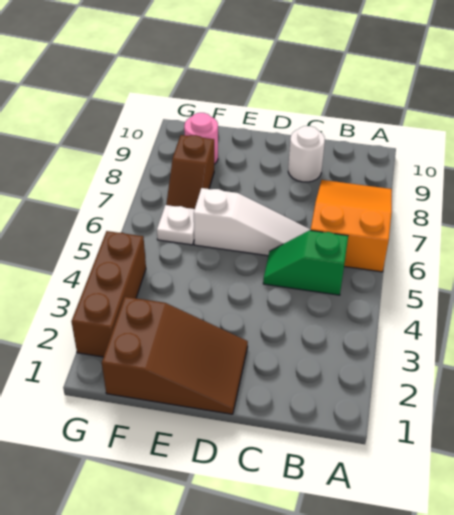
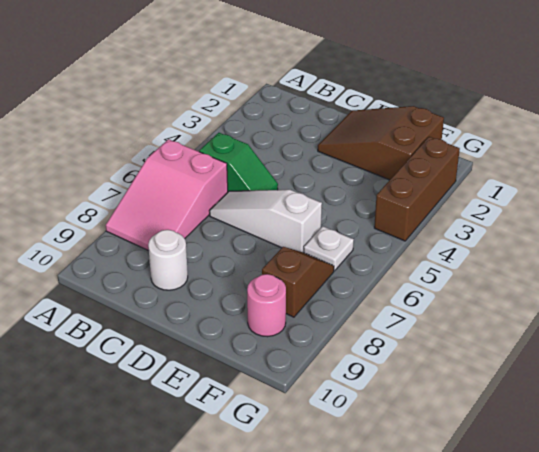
orange 2x3 slope [311,180,392,272] -> pink 2x3 slope [106,139,228,251]

